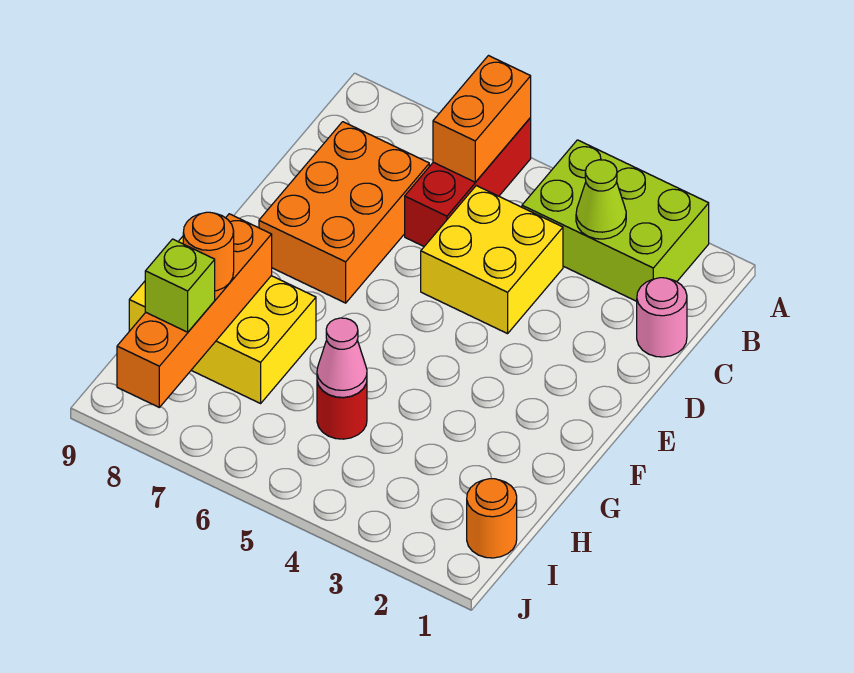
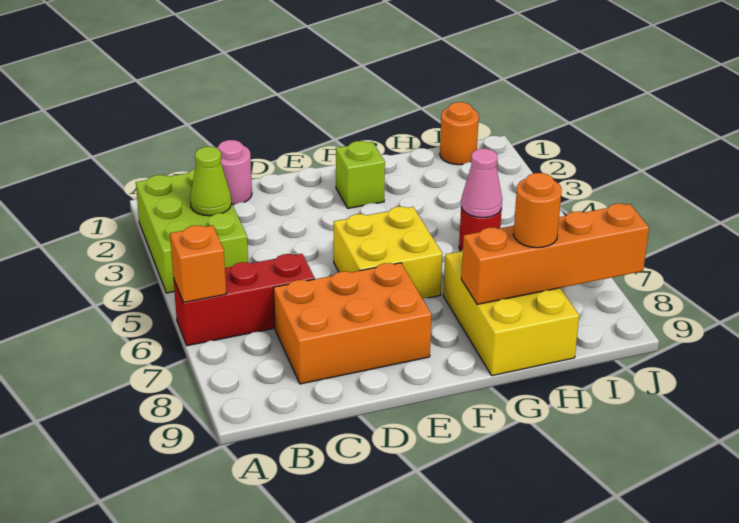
orange 1x2 brick [433,56,531,182] -> orange 1x1 brick [170,225,226,302]
yellow 2x2 brick [421,186,563,334] -> yellow 2x2 brick moved to [334,207,442,299]
lime 1x1 brick [145,239,215,332] -> lime 1x1 brick moved to [336,141,385,208]

